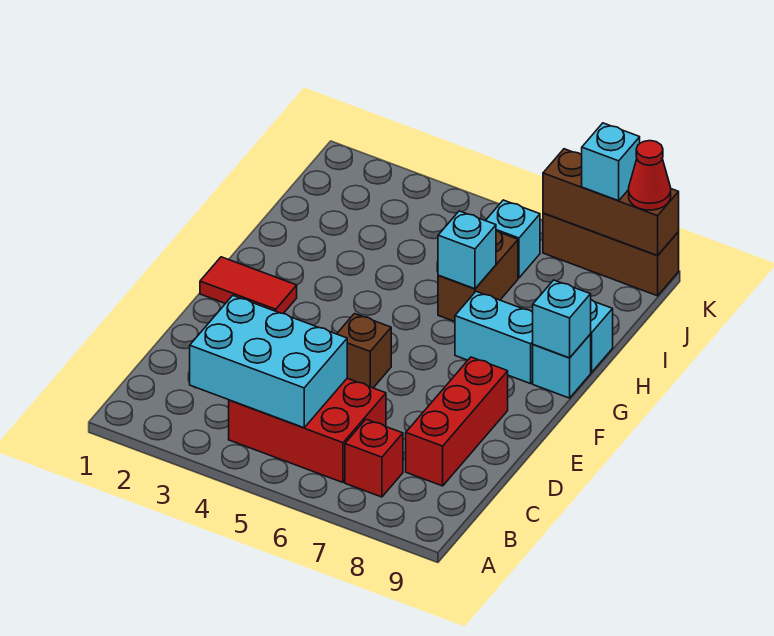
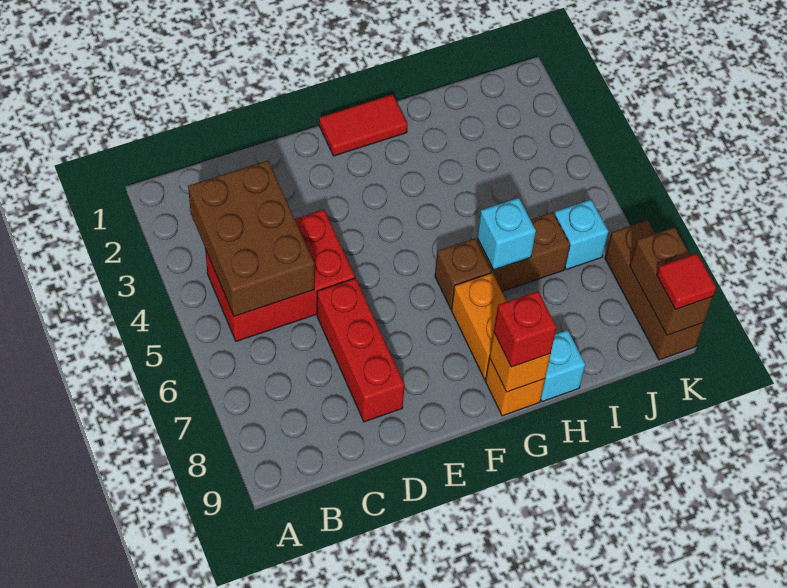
cyan 2x3 brick [190,296,347,428] -> brown 2x3 brick [188,161,314,316]
red 2x3 brick [229,378,386,482] -> red 2x3 brick turned to [205,209,355,341]
red 1x1 brick [345,419,403,497] -> red 1x1 brick moved to [494,291,557,367]
red 1x3 brick [406,357,508,486] -> red 1x3 brick turned to [317,278,405,422]
brown 1x1 brick [337,314,391,388] -> brown 1x1 brick moved to [435,238,492,309]
red 1x2 tile [200,257,297,313] -> red 1x2 tile turned to [319,94,407,156]
cyan 1x2 brick [455,291,533,384] -> orange 1x2 brick [451,273,507,379]
cyan 1x1 brick [533,334,591,398] -> orange 1x1 brick [485,358,545,416]
cyan 1x1 brick [533,280,591,358] -> orange 1x1 brick [490,333,551,392]
brown 1x3 brick [543,149,679,256] -> brown 1x2 brick [630,227,713,335]
cyan 1x1 brick [582,123,640,201] -> none
red 1x1 cone [629,141,671,210] -> red 1x1 tile [657,253,716,309]

